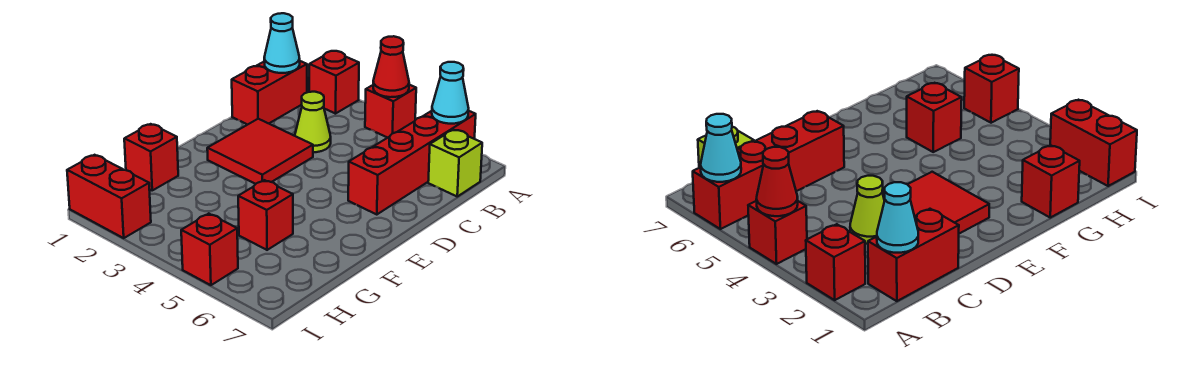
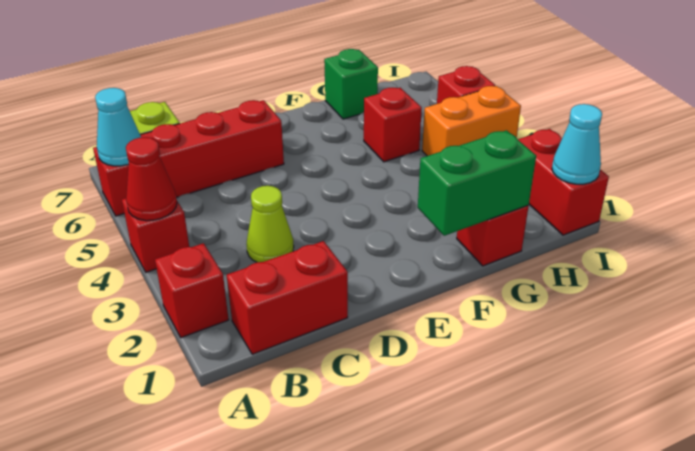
cyan 1x1 cone [264,13,300,73] -> cyan 1x1 cone moved to [552,104,602,184]
red 2x2 tile [207,119,313,184] -> none
none -> green 1x2 brick [418,130,536,236]
none -> green 1x1 brick [324,49,378,119]
none -> orange 1x2 brick [422,86,521,156]

